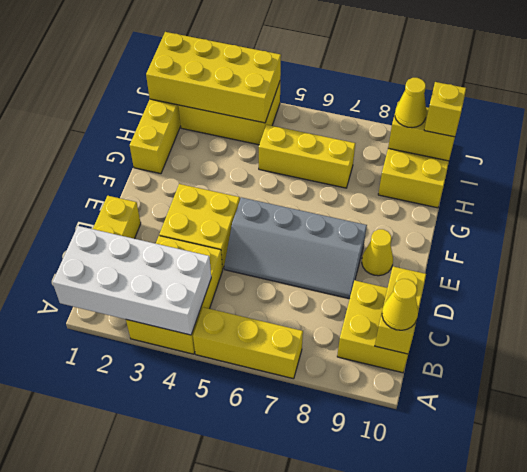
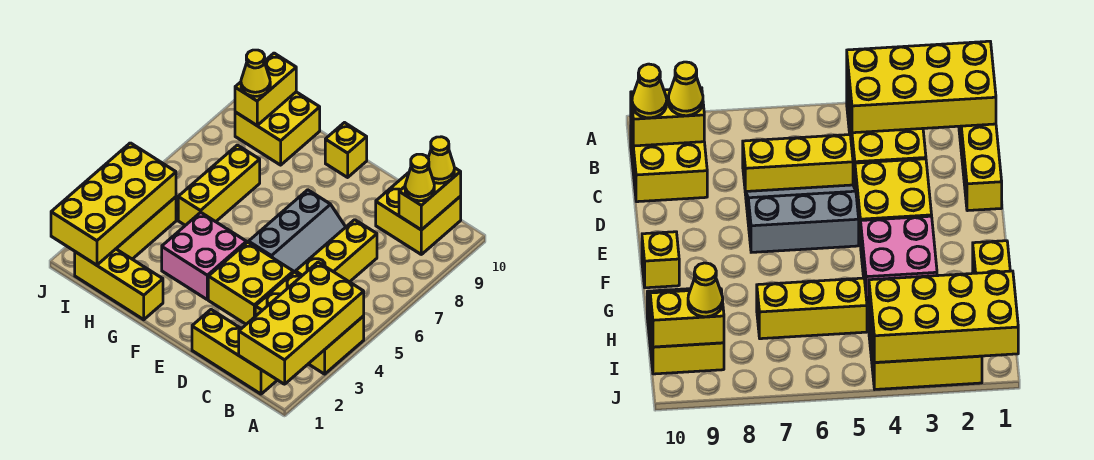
white 2x4 brick [53,226,211,335] -> yellow 2x4 brick [239,262,364,384]
yellow 1x3 brick [193,307,303,379] -> yellow 1x3 brick moved to [295,220,377,282]
yellow 1x2 brick [375,267,426,354] -> yellow 1x2 brick turned to [399,168,461,230]
grey 2x4 slope [224,197,367,299] -> grey 2x3 slope [249,190,345,273]
yellow 1x1 cone [362,229,393,276] -> yellow 1x1 cone moved to [405,154,434,201]
none -> pink 2x2 brick [162,212,246,299]
yellow 1x1 brick [424,82,466,137] -> yellow 1x1 brick moved to [325,123,367,177]

